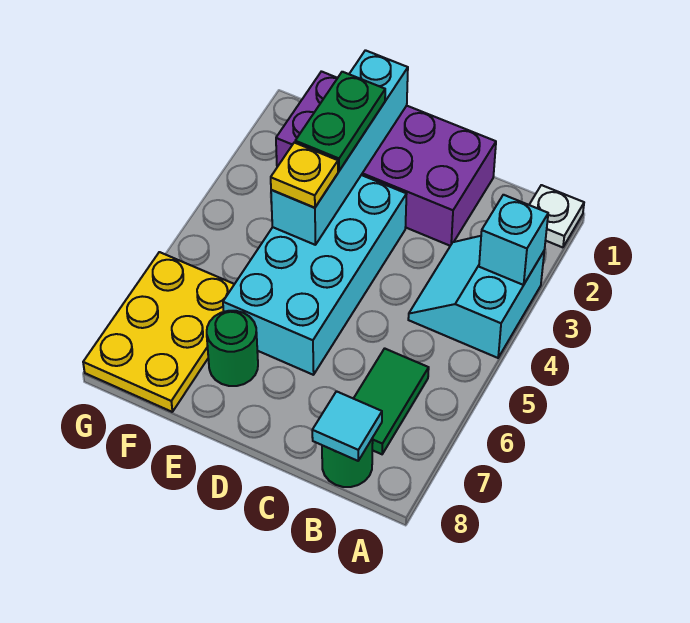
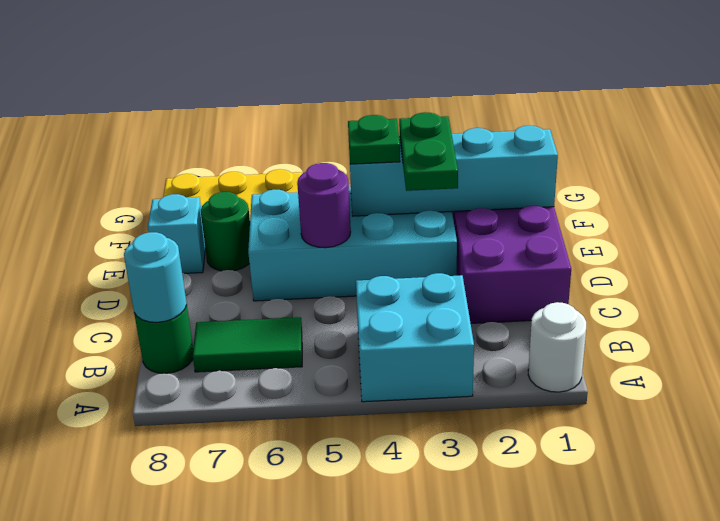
white 1x1 plate [529,185,584,247] -> white 1x1 round brick [528,302,586,392]
cyan 2x2 slope [408,236,544,358] -> cyan 2x2 brick [356,273,474,402]
cyan 1x1 brick [479,195,548,285] -> cyan 1x1 brick moved to [148,194,206,273]
cyan 1x1 tile [312,391,382,461] -> cyan 1x1 round brick [124,232,187,322]
none -> purple 1x1 round brick [297,163,351,248]
green 1x2 plate [295,72,385,171] -> green 1x2 plate turned to [399,112,458,191]
yellow 1x1 plate [271,143,338,208] -> green 1x1 plate [348,115,400,164]

